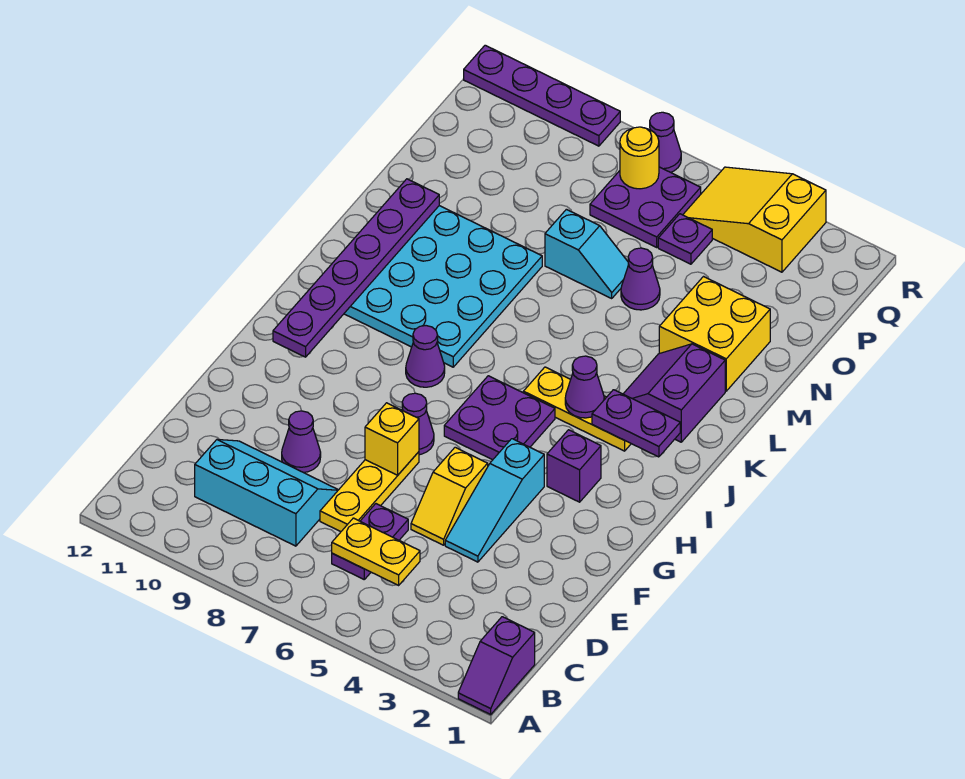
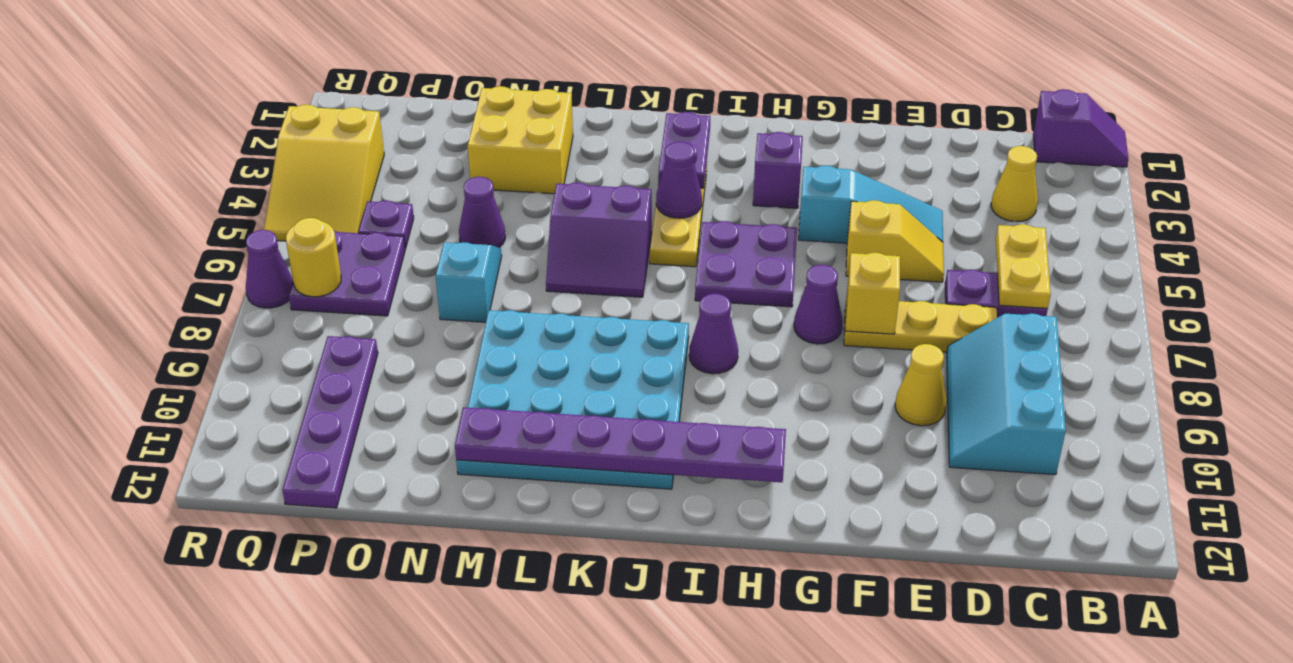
none -> yellow 1x1 cone [991,146,1038,221]
purple 1x1 cone [282,411,321,473] -> yellow 1x1 cone [895,344,947,426]
purple 2x2 slope [624,344,725,442] -> purple 2x2 slope moved to [546,183,652,297]
purple 1x4 plate [464,45,620,146] -> purple 1x4 plate moved to [282,336,378,508]

